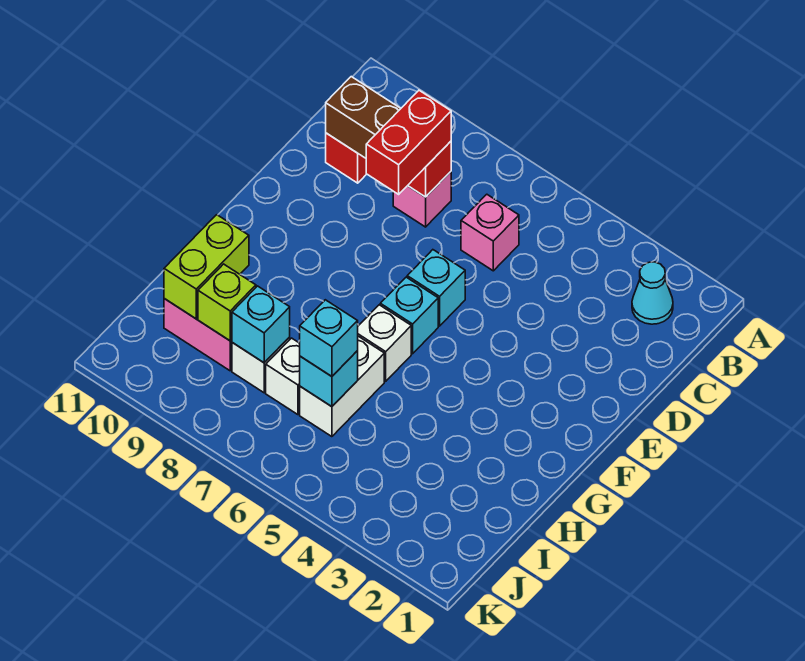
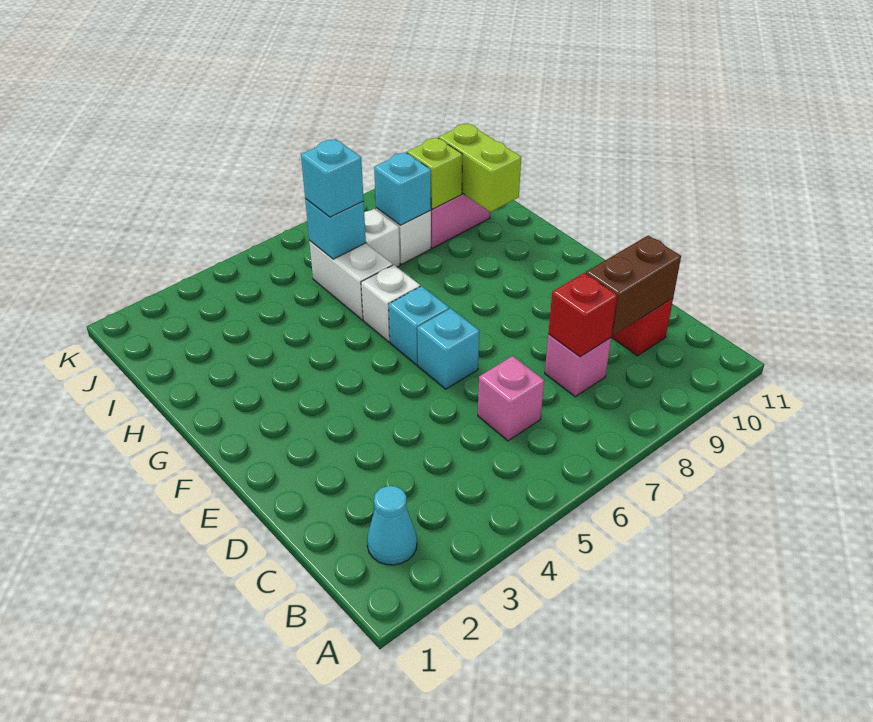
red 1x2 brick [366,90,451,194] -> none

